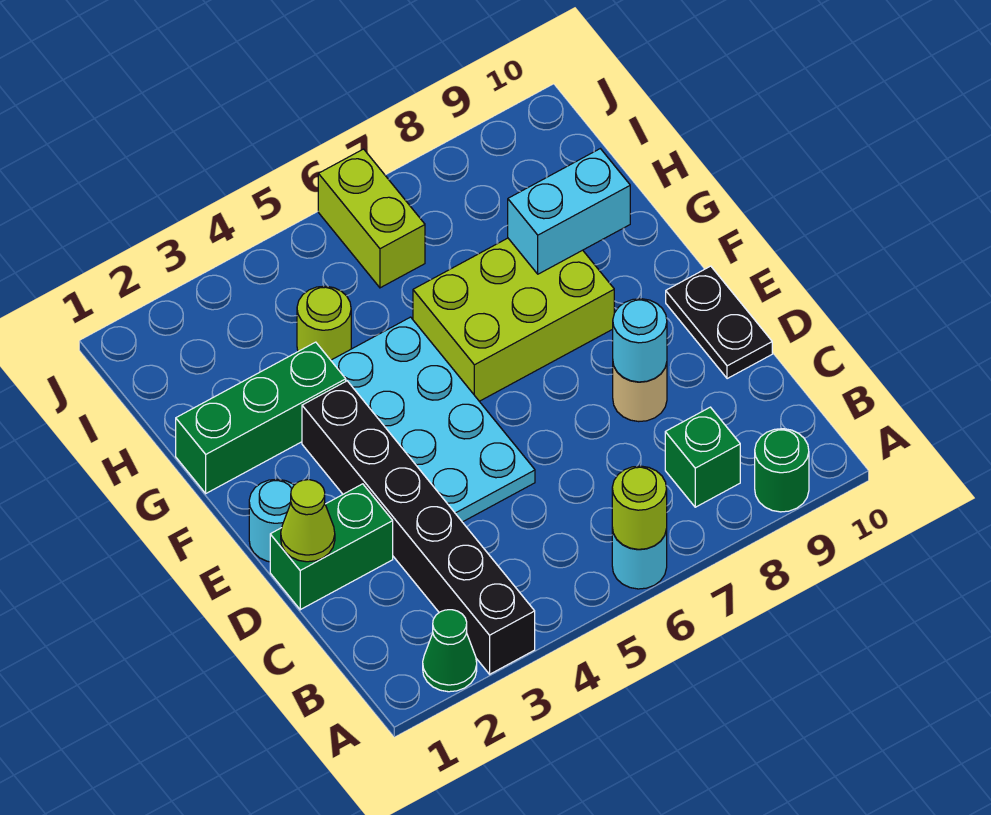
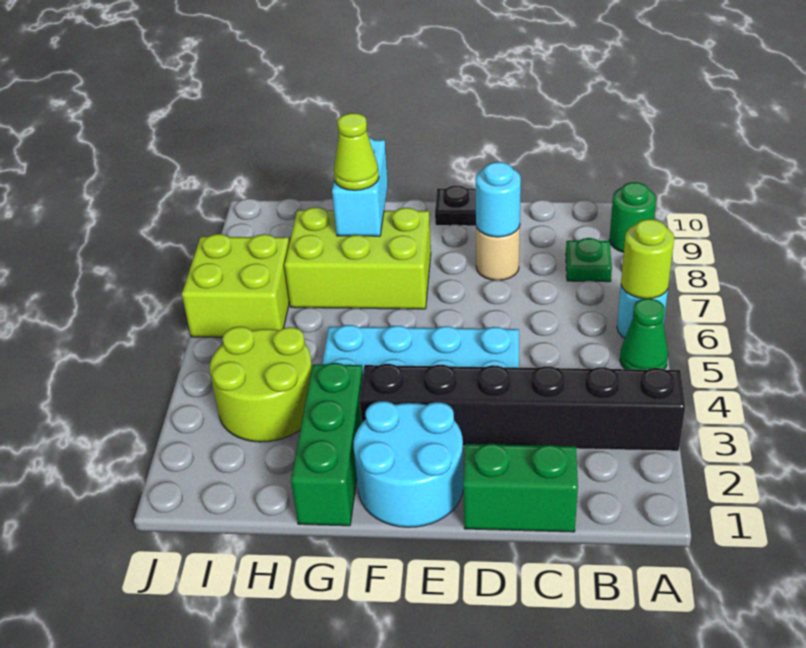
green 1x1 cone [423,610,477,692] -> green 1x1 cone moved to [620,298,668,370]
green 1x1 brick [665,407,740,507] -> green 1x1 plate [566,238,612,282]
green 1x2 brick [270,484,393,610] -> green 1x2 brick turned to [463,444,578,532]
lime 1x1 cone [281,480,335,562] -> lime 1x1 cone moved to [334,113,379,190]
cyan 1x1 round brick [249,479,294,562] -> cyan 2x2 round brick [354,401,464,527]
lime 2x3 brick [413,238,614,401] -> lime 2x3 brick turned to [285,207,431,309]
lime 1x1 round brick [297,286,351,360] -> lime 2x2 round brick [210,327,312,442]
lime 1x2 brick [318,149,425,288] -> lime 2x2 brick [182,234,290,337]

